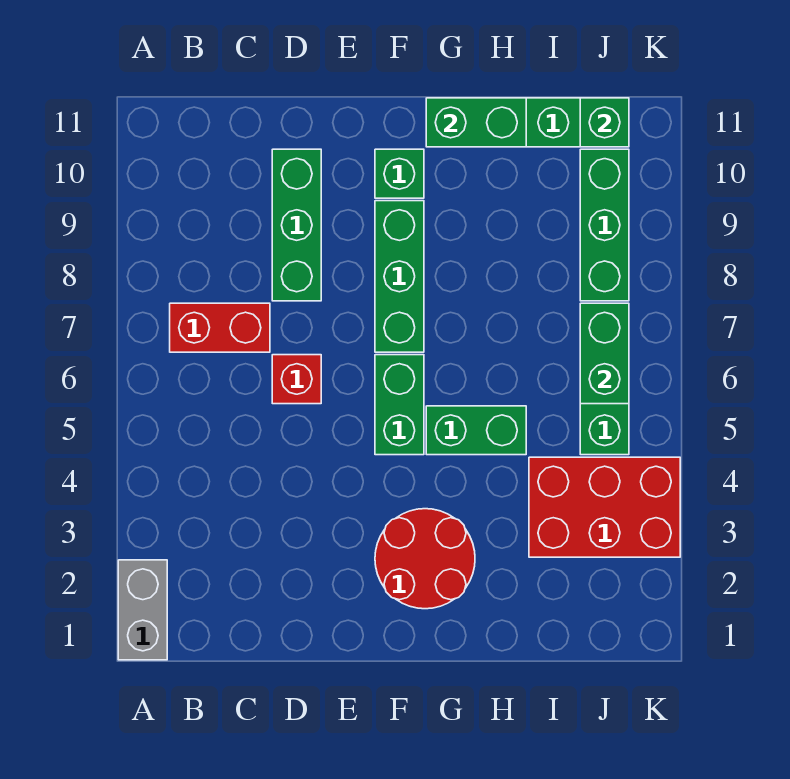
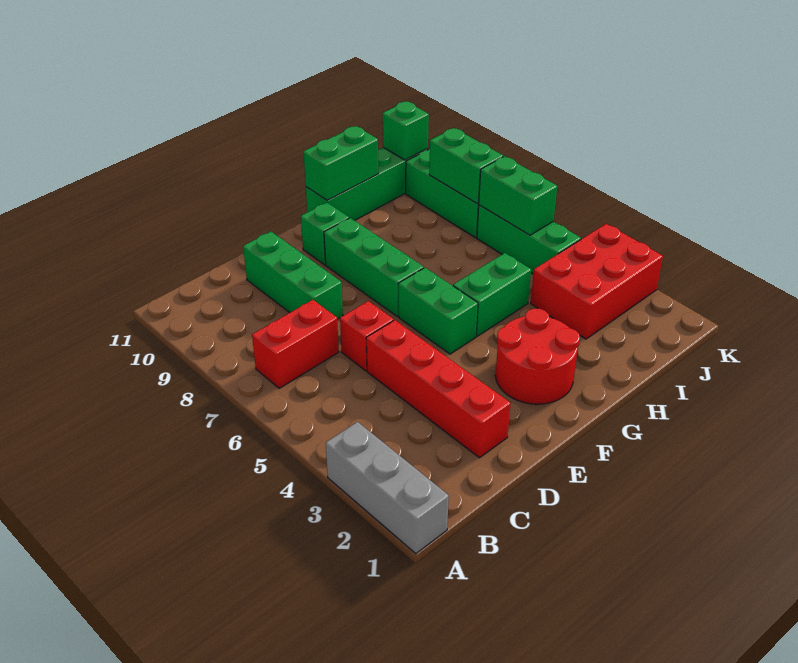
grey 1x2 brick [118,560,167,660] -> grey 1x3 brick [326,422,449,554]
none -> red 1x4 brick [366,320,511,458]
none -> green 1x2 brick [429,128,503,204]

